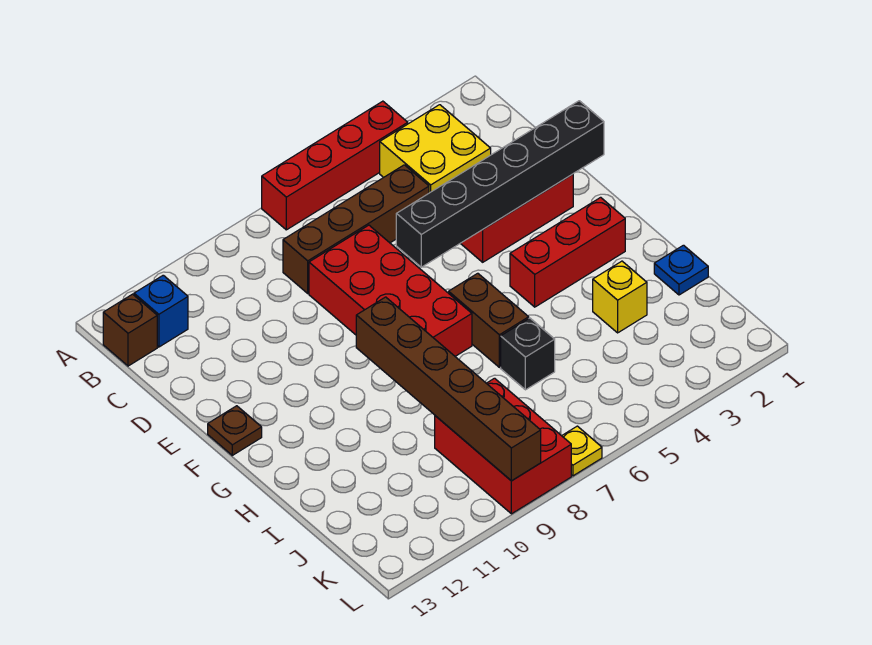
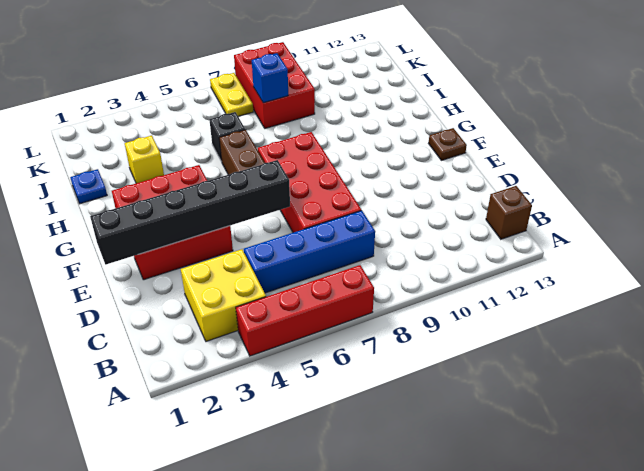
blue 1x1 brick [134,275,188,347] -> blue 1x1 brick moved to [252,53,288,103]
brown 1x4 brick [283,165,429,293] -> blue 1x4 brick [244,211,375,293]
brown 1x6 brick [356,297,541,481] -> none
yellow 1x1 plate [562,426,602,476] -> yellow 1x2 plate [210,73,253,116]

